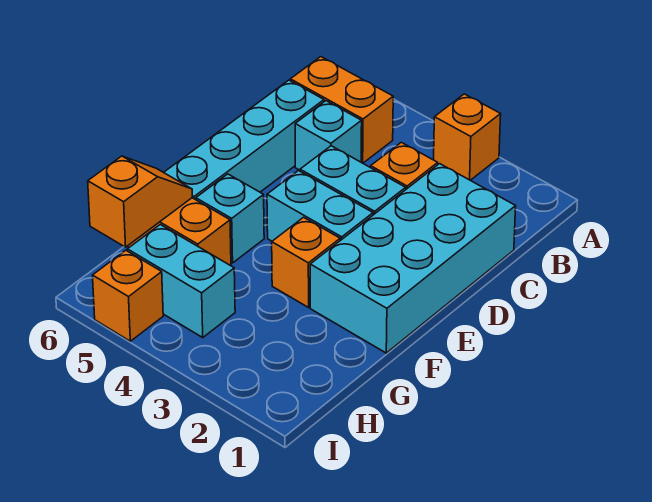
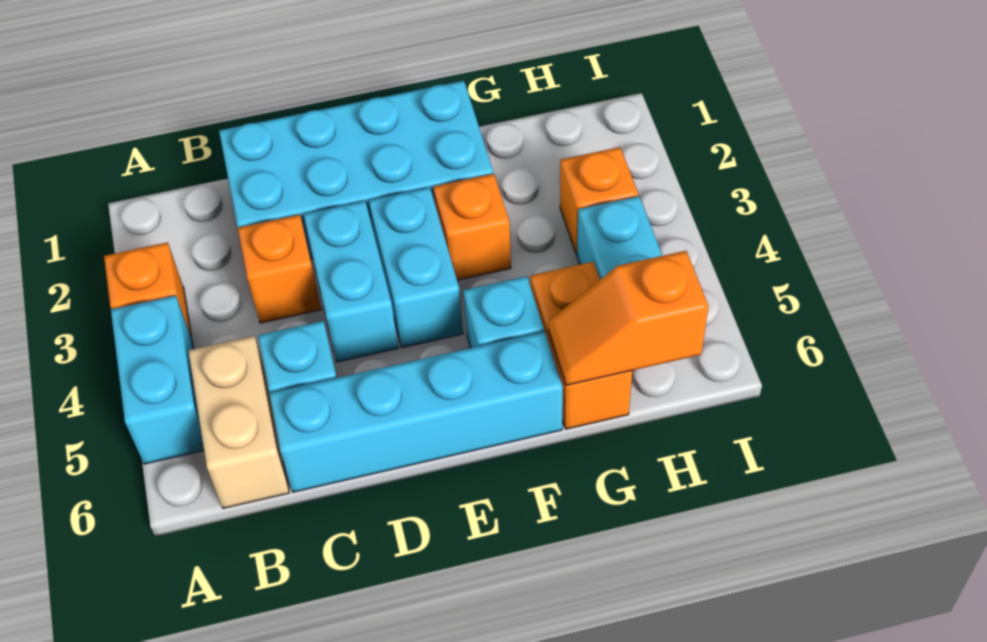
none -> cyan 1x2 brick [111,295,204,464]
orange 1x2 brick [290,57,393,163] -> tan 1x2 brick [188,336,289,508]
orange 1x1 brick [93,250,163,341] -> orange 1x1 brick moved to [560,147,638,254]

